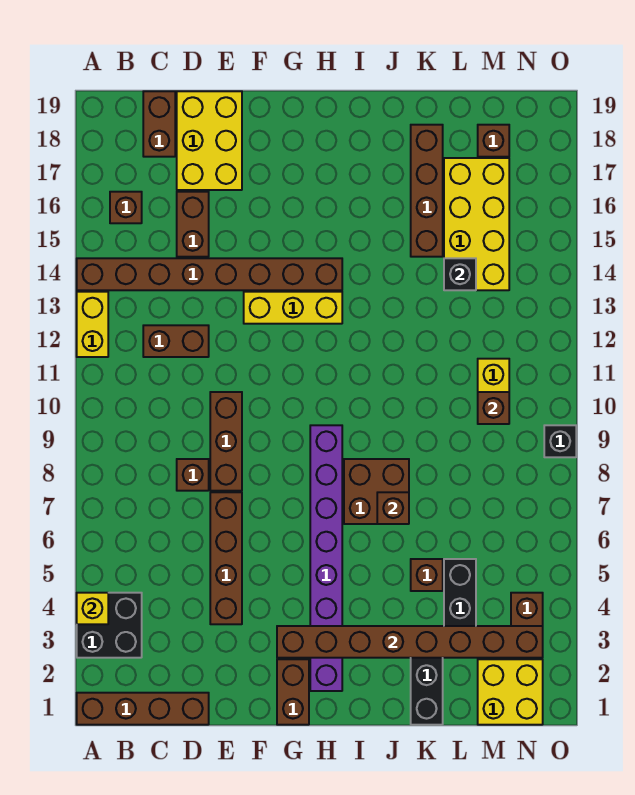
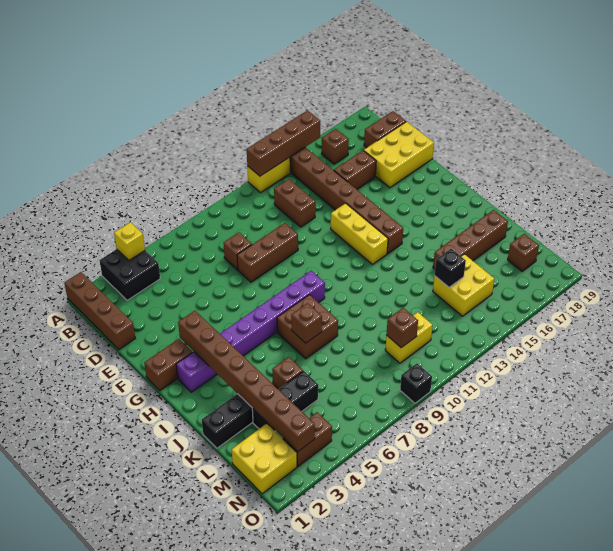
brown 1x4 brick [210,492,242,624] -> brown 1x4 brick moved to [247,110,320,176]
yellow 2x4 brick [444,158,509,290] -> yellow 2x2 brick [433,254,494,316]

